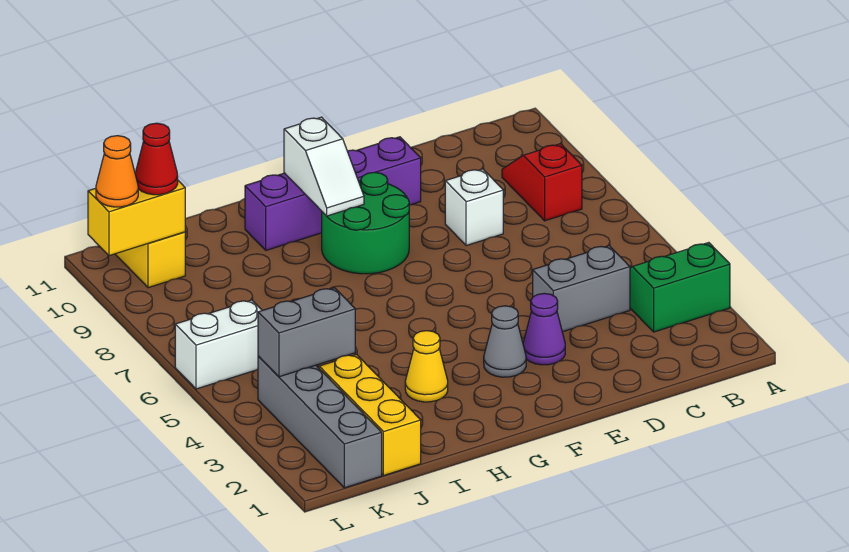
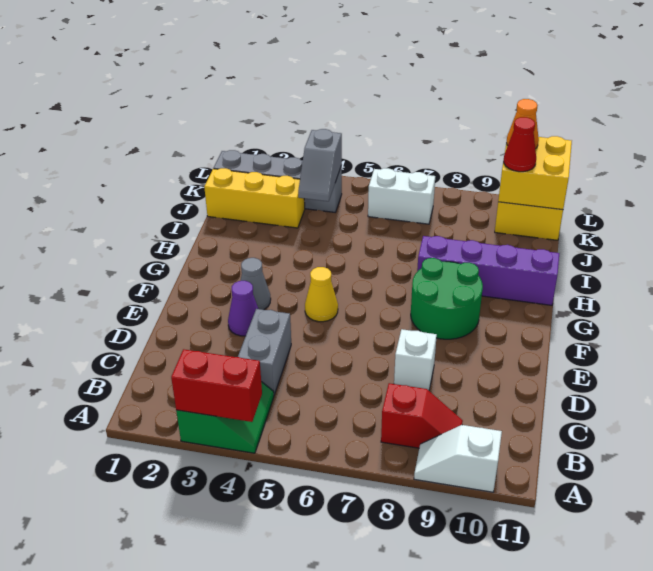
none -> red 1x2 brick [171,349,262,422]
purple 1x4 brick [245,137,421,250] -> purple 1x4 brick turned to [417,236,559,305]
white 1x2 slope [284,117,364,216] -> white 1x2 slope moved to [414,425,502,492]
yellow 1x1 cone [405,331,448,402] -> yellow 1x1 cone moved to [305,267,338,322]
grey 1x2 brick [258,288,355,377] -> grey 1x2 slope [298,129,342,201]
white 1x2 brick [175,300,262,389] -> white 1x2 brick turned to [368,168,435,224]
yellow 1x2 brick [88,181,185,256] -> yellow 2x2 brick [498,136,572,210]

